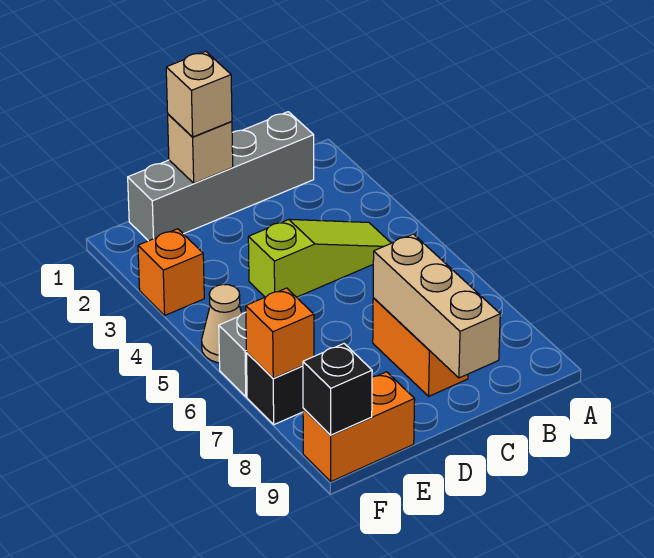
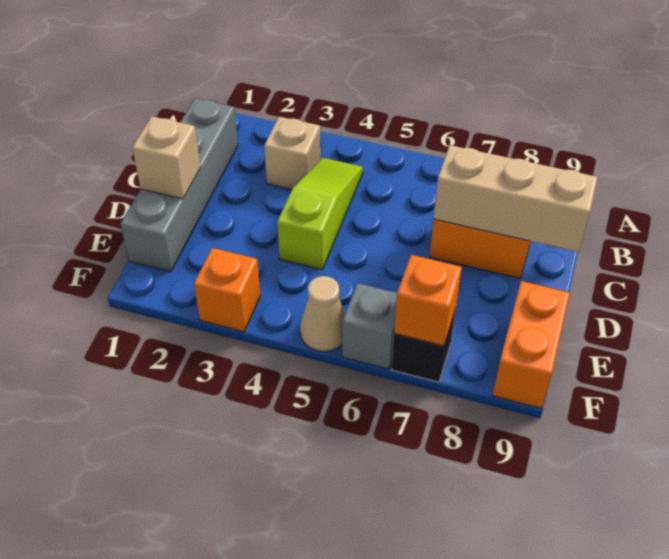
tan 1x1 brick [166,51,232,137] -> tan 1x1 brick moved to [264,117,320,189]
black 1x1 brick [303,344,372,435] -> none

